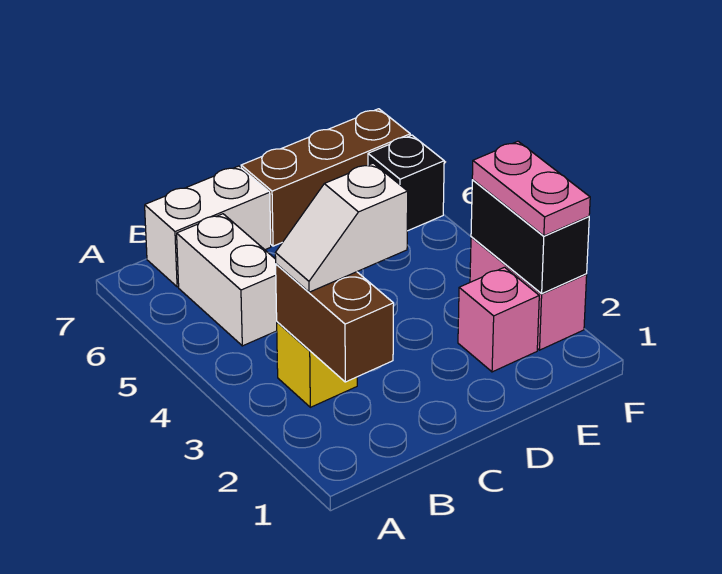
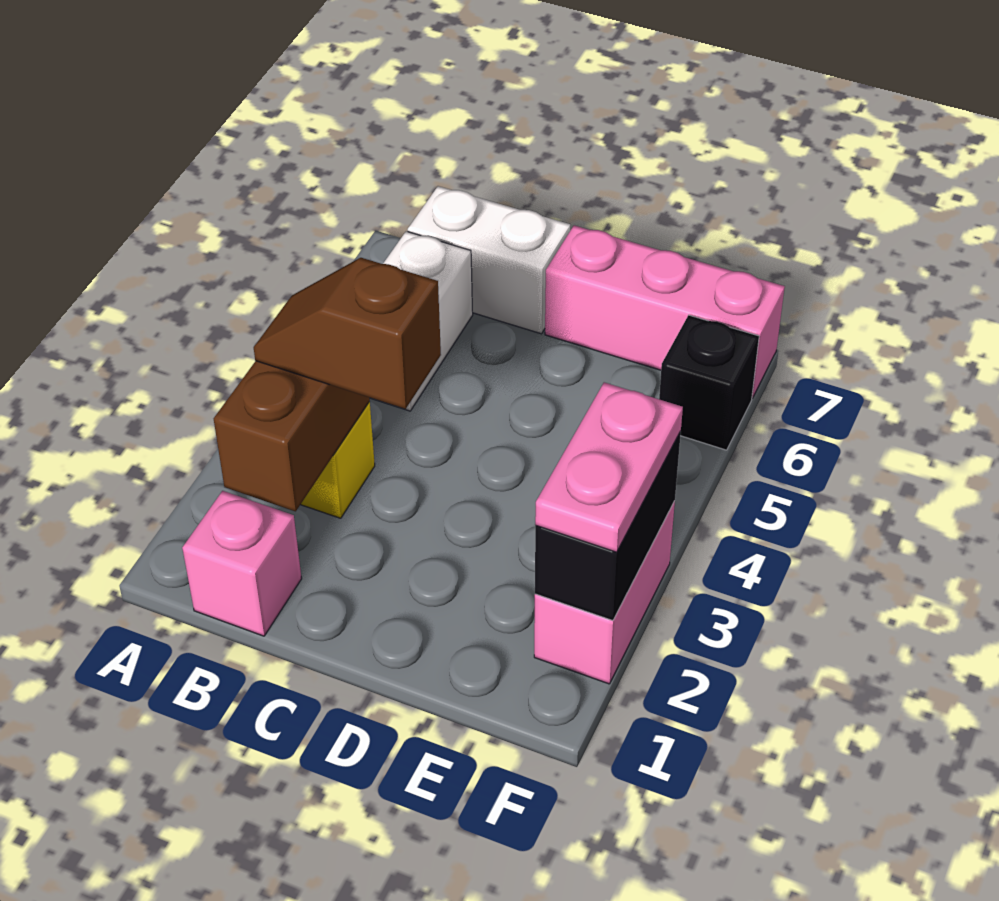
white 1x2 slope [275,163,408,292] -> brown 1x2 slope [254,258,441,409]
brown 1x3 brick [241,109,410,246] -> pink 1x3 brick [545,225,785,398]
pink 1x1 brick [458,267,539,372] -> pink 1x1 brick moved to [182,491,302,636]

